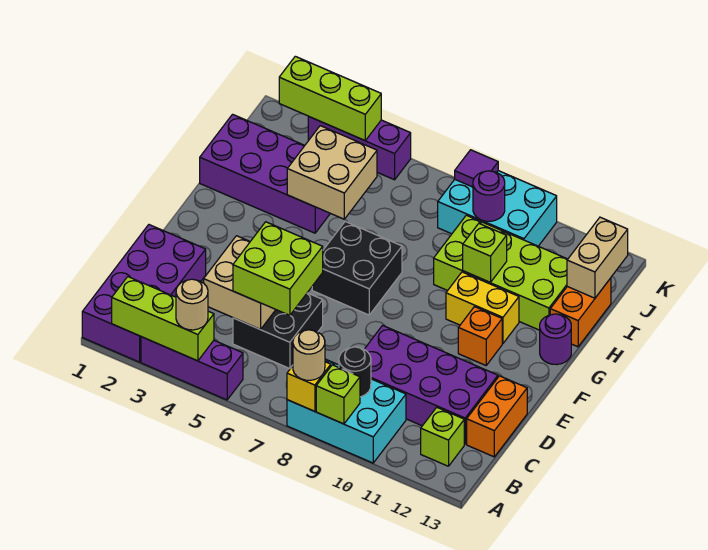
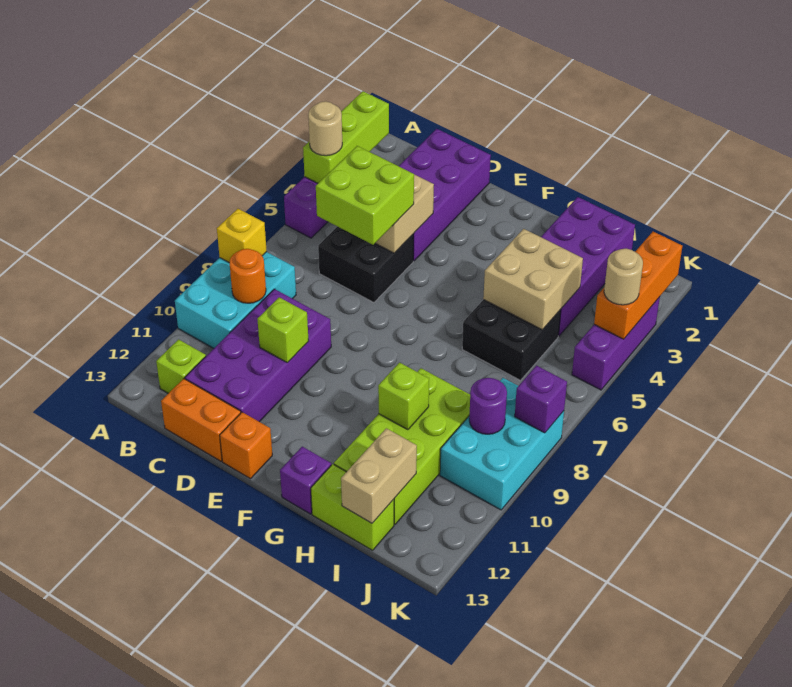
purple 2x4 brick [82,225,206,362] -> purple 2x4 brick turned to [399,129,491,261]
tan 1x1 round brick [293,330,325,380] -> tan 1x1 round brick moved to [604,249,643,305]
lime 1x1 brick [316,365,360,424] -> lime 1x1 brick moved to [257,297,309,363]
black 1x1 round brick [339,347,371,397] -> orange 1x1 round brick [229,249,266,303]
black 2x2 brick [312,222,402,315] -> black 2x2 brick moved to [462,300,561,380]
orange 1x1 brick [458,307,502,365] -> orange 1x1 brick moved to [220,412,272,479]
yellow 1x2 brick [446,272,519,344] -> none
purple 1x1 round brick [540,314,571,365] -> purple 1x1 brick [280,447,331,514]
orange 1x2 brick [550,278,611,347] -> lime 1x2 brick [311,464,394,550]
tan 1x2 brick [567,217,628,298] -> tan 1x2 brick turned to [341,428,417,523]
lime 1x3 brick [279,56,381,140] -> orange 1x3 brick [594,232,682,339]
purple 1x1 tile [455,150,498,187] -> purple 1x1 brick [515,366,567,433]

